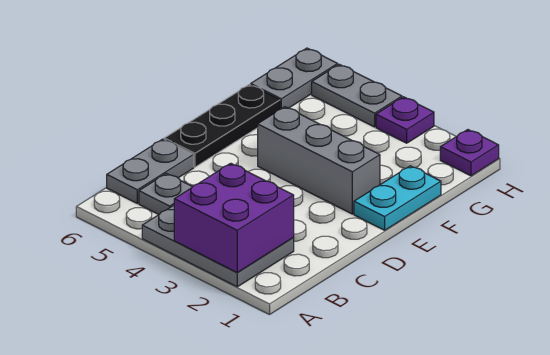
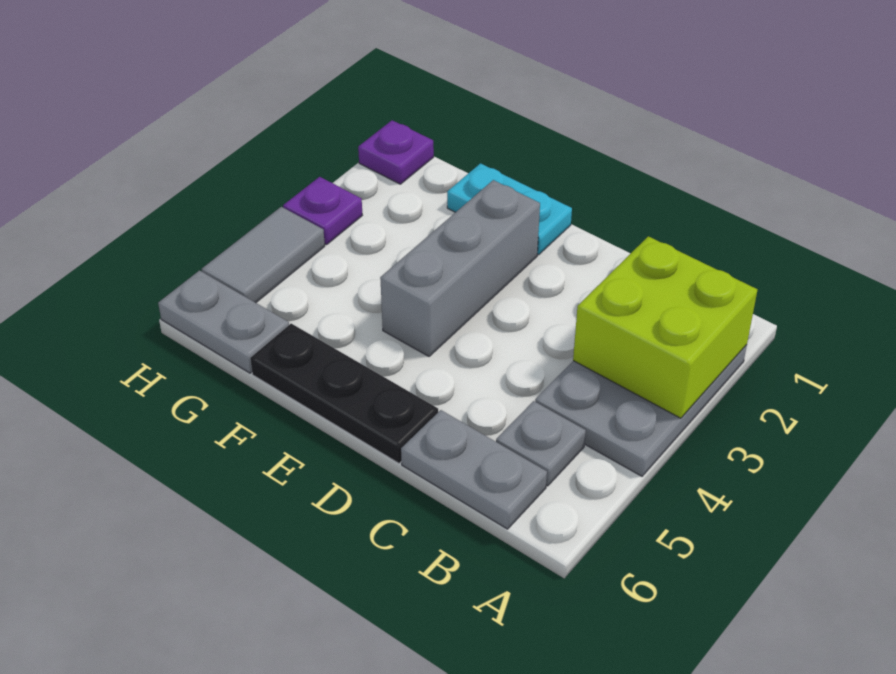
purple 2x2 brick [174,163,294,273] -> lime 2x2 brick [573,236,758,418]
grey 1x2 plate [312,64,402,127] -> grey 1x2 tile [202,207,325,303]

